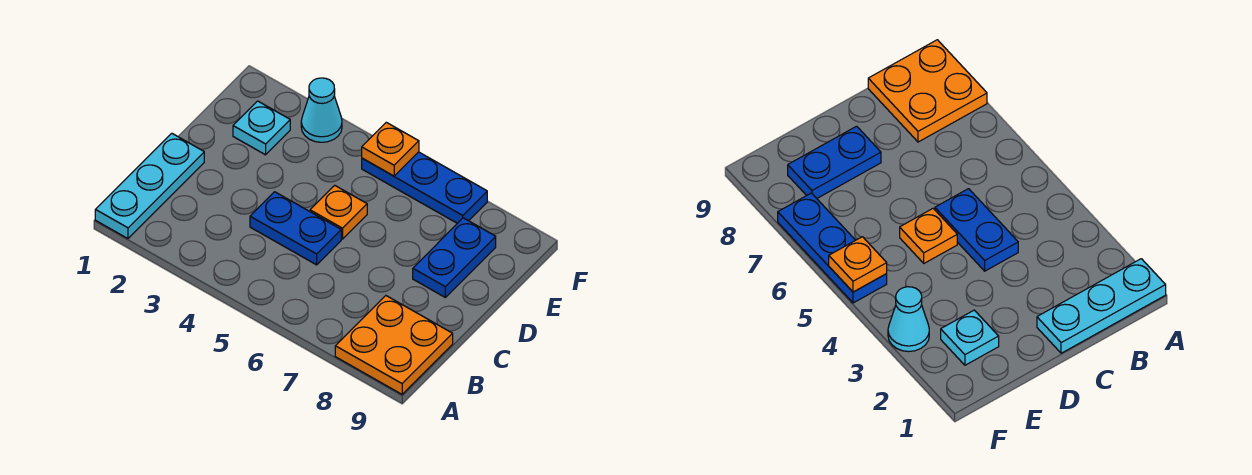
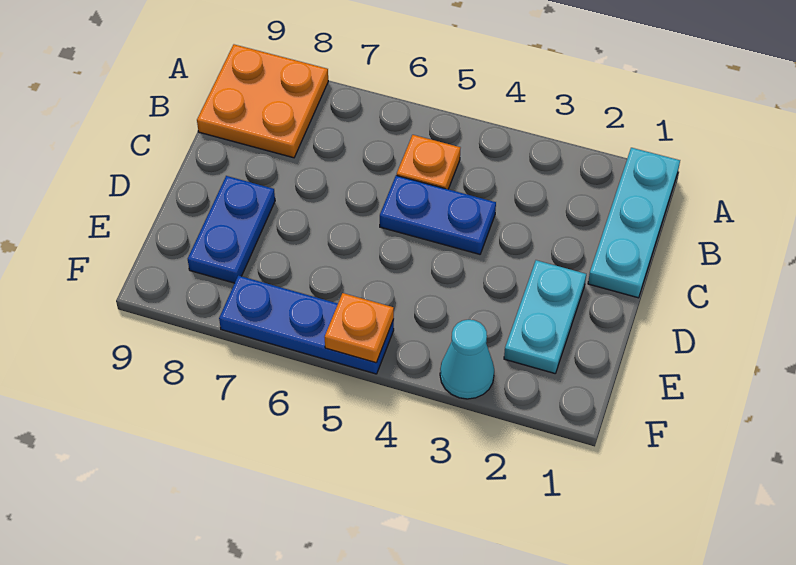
orange 1x1 plate [310,185,367,239] -> orange 1x1 plate moved to [397,135,460,189]
cyan 1x1 plate [233,101,290,155] -> cyan 1x2 plate [504,260,586,373]

